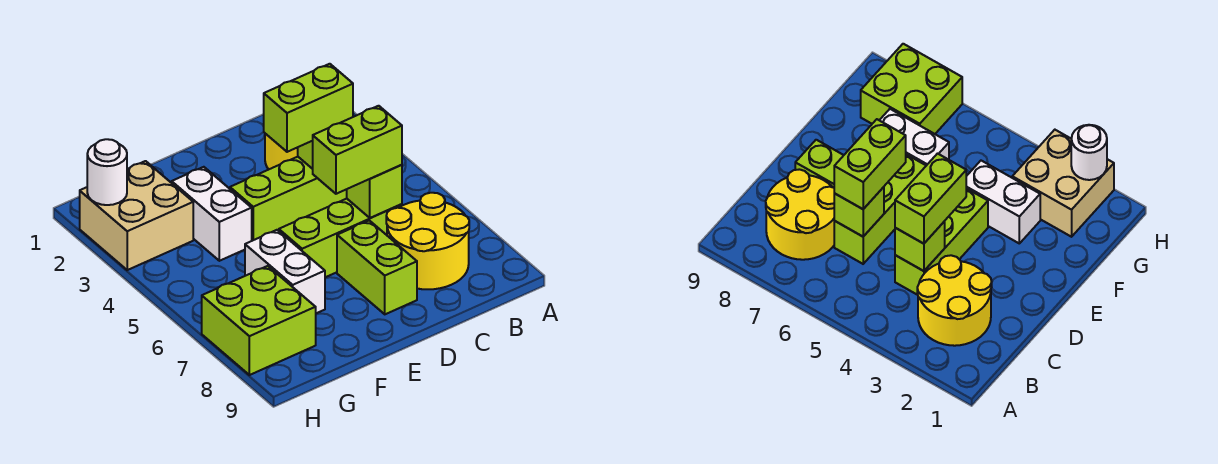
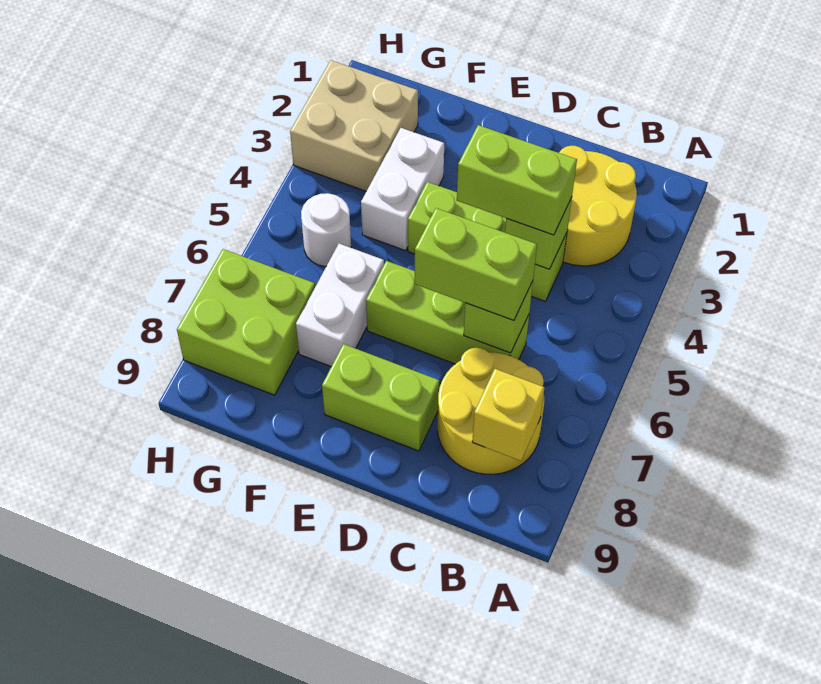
none -> yellow 1x1 brick [472,369,545,461]
lime 1x2 brick [337,220,417,314] -> lime 1x2 brick turned to [322,344,439,451]
white 1x1 round brick [87,139,127,205] -> white 1x1 round brick moved to [301,193,351,267]

